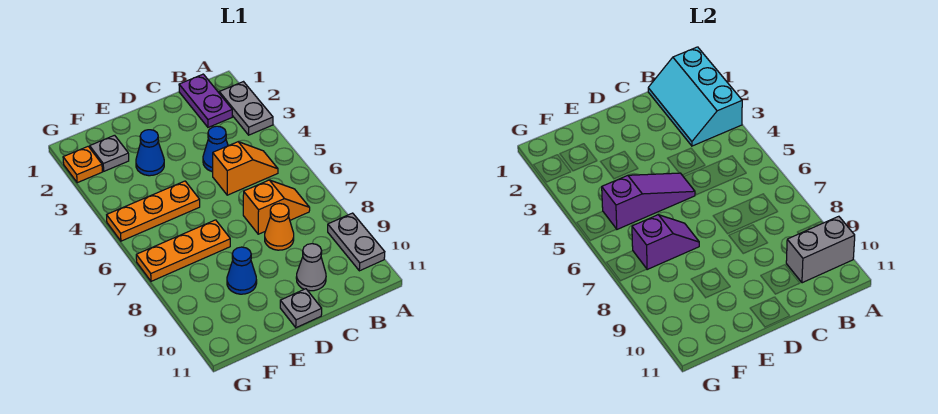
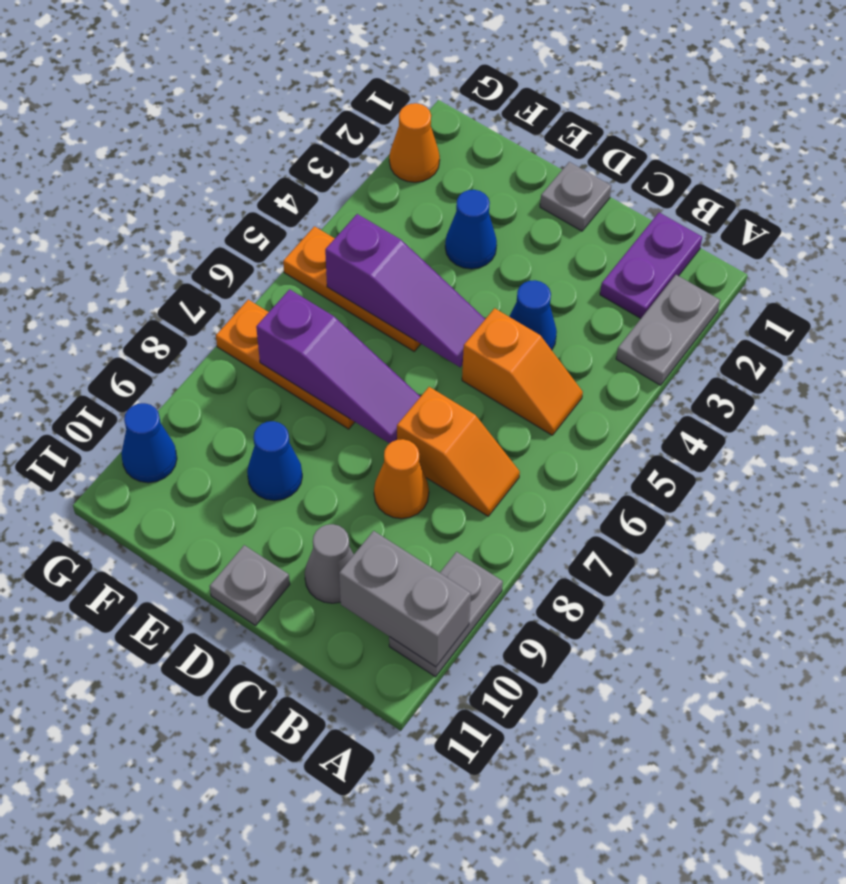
cyan 2x3 slope [648,47,742,146] -> none
purple 1x2 slope [632,215,699,270] -> purple 1x3 slope [256,289,420,443]
grey 1x1 plate [90,135,129,171] -> grey 1x1 plate moved to [540,162,611,231]
orange 1x1 plate [63,146,102,183] -> orange 1x1 cone [389,103,440,182]
none -> blue 1x1 cone [121,403,177,483]

